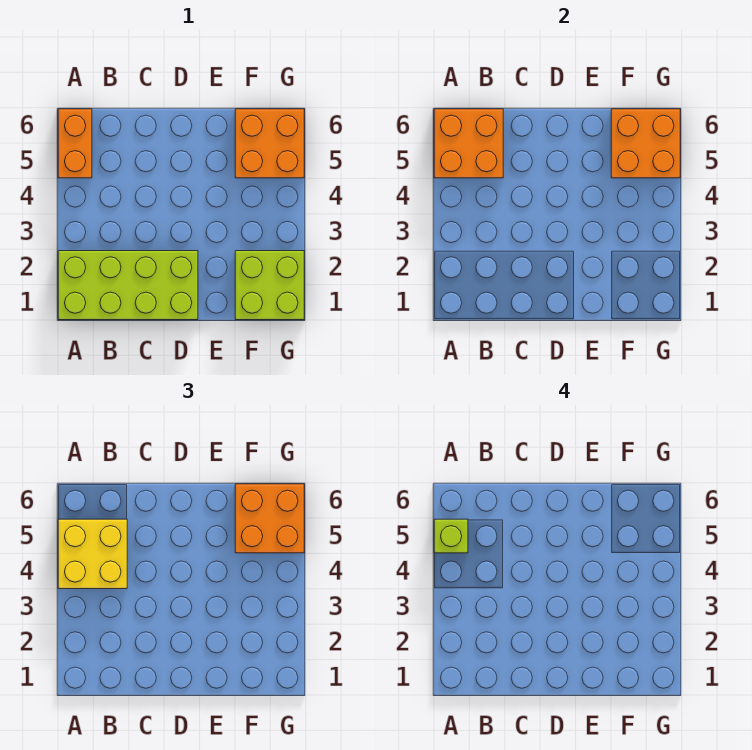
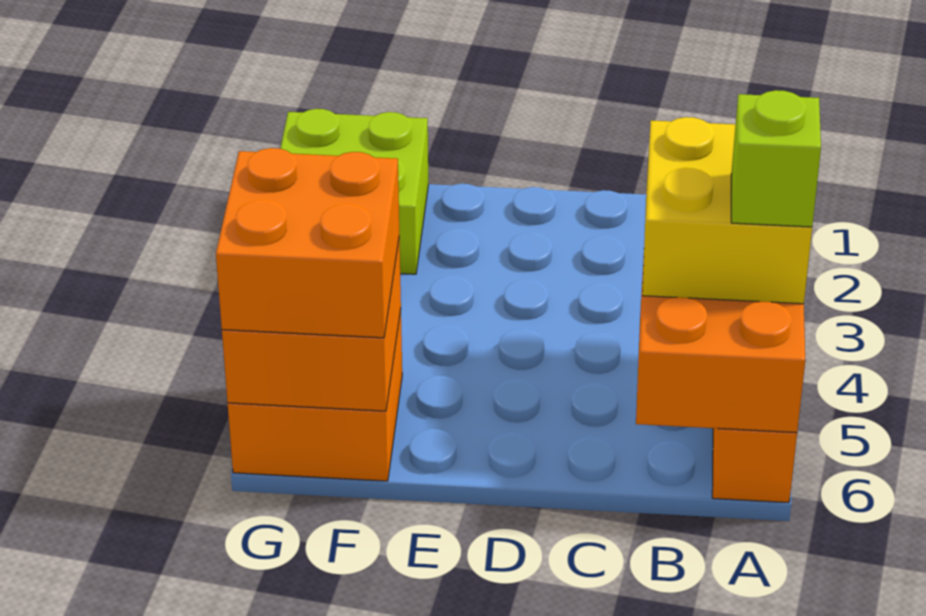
lime 2x4 brick [58,251,198,320] -> none

